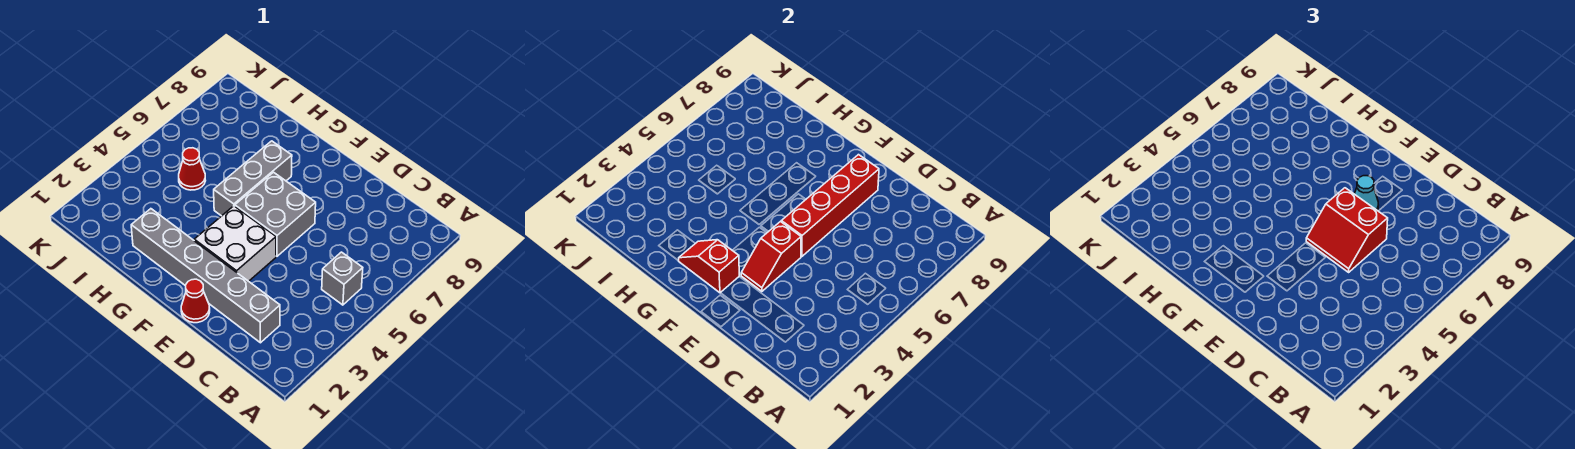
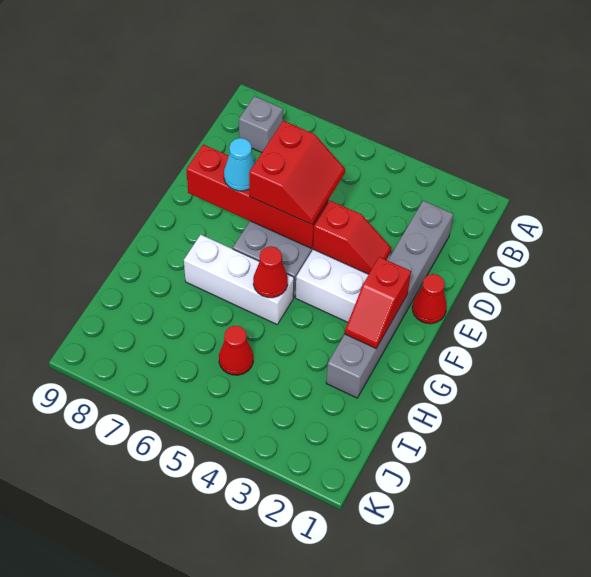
grey 1x1 brick [322,252,363,305] -> grey 1x1 brick moved to [239,96,283,153]
grey 1x3 brick [214,141,292,216] -> white 1x3 brick [184,235,294,324]
none -> red 1x1 cone [253,246,288,298]

